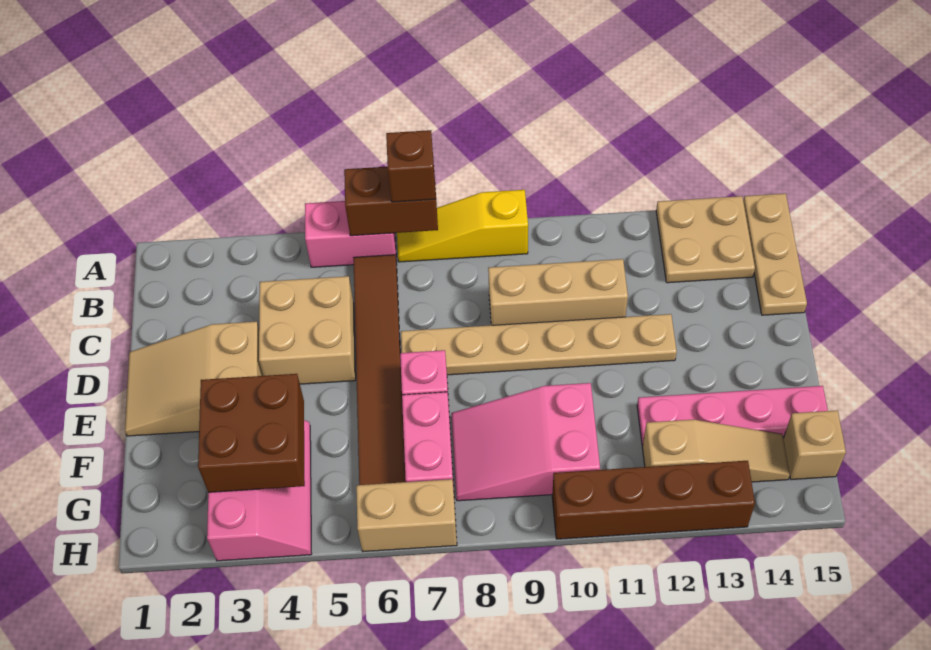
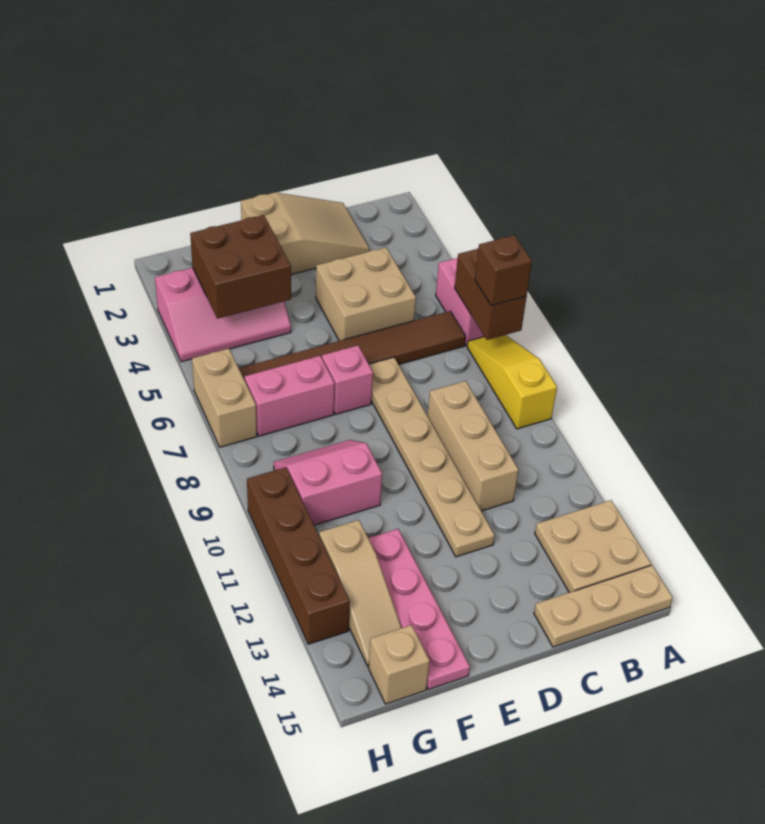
tan 2x3 slope [125,322,263,436] -> tan 2x3 slope turned to [241,192,370,275]
pink 2x3 slope [451,383,600,501] -> pink 2x2 slope [274,440,382,525]

